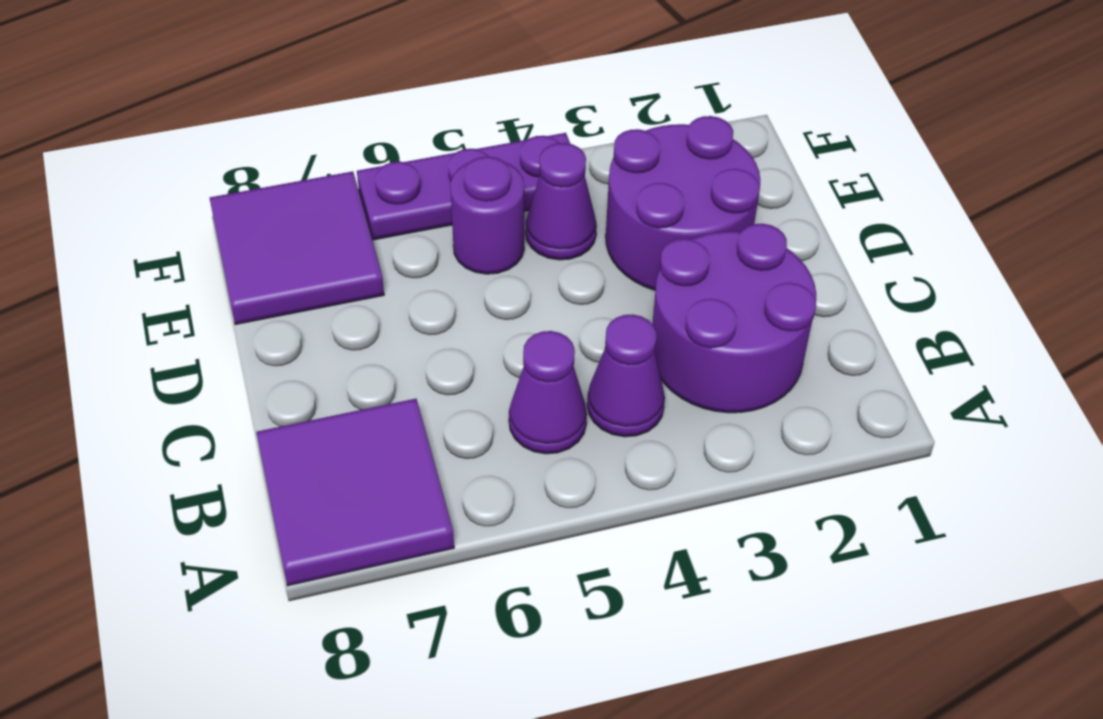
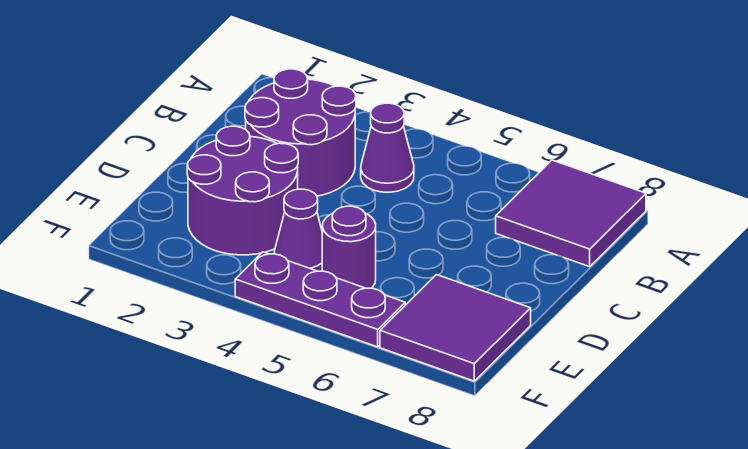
purple 1x1 cone [509,331,587,454] -> none

